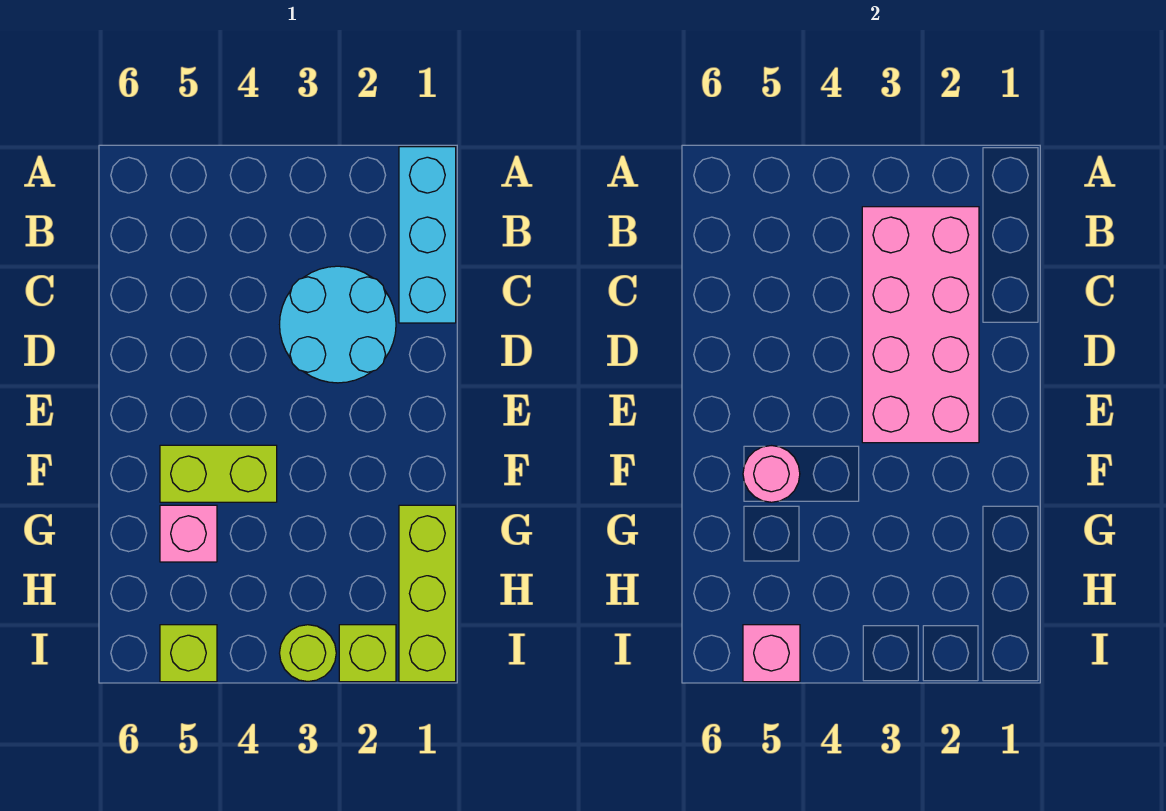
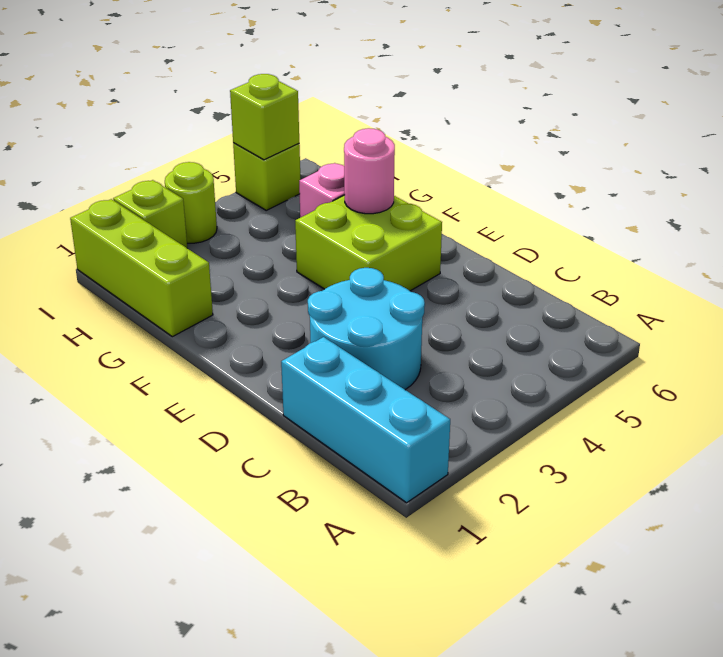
pink 2x4 brick [862,207,979,443] -> none
lime 1x2 brick [160,445,277,502] -> lime 2x2 brick [295,195,442,291]
pink 1x1 brick [743,625,800,682] -> lime 1x1 brick [230,74,299,160]

